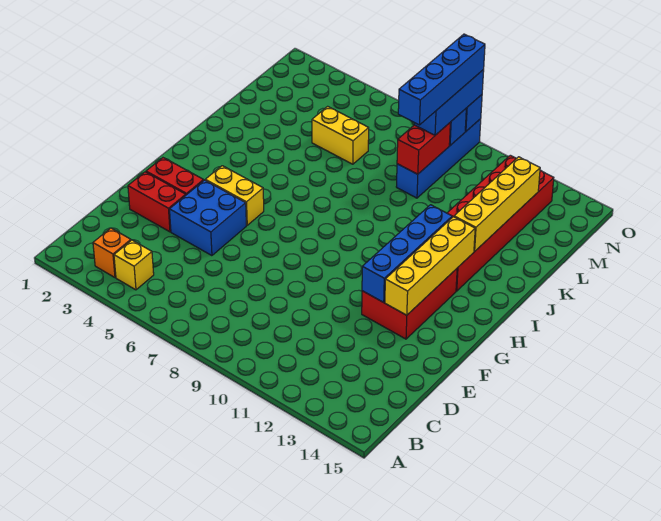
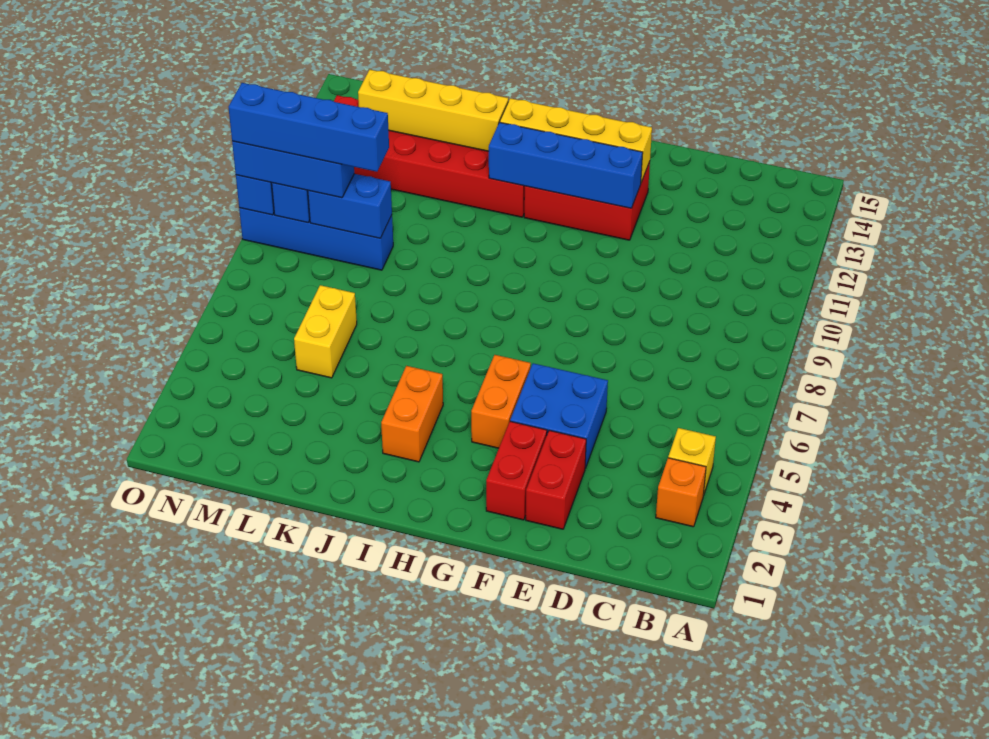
yellow 1x2 brick [205,166,264,225] -> orange 1x2 brick [471,355,531,448]
none -> orange 1x2 brick [381,366,443,462]
red 1x2 brick [397,123,450,174] -> blue 1x2 brick [308,174,392,238]

